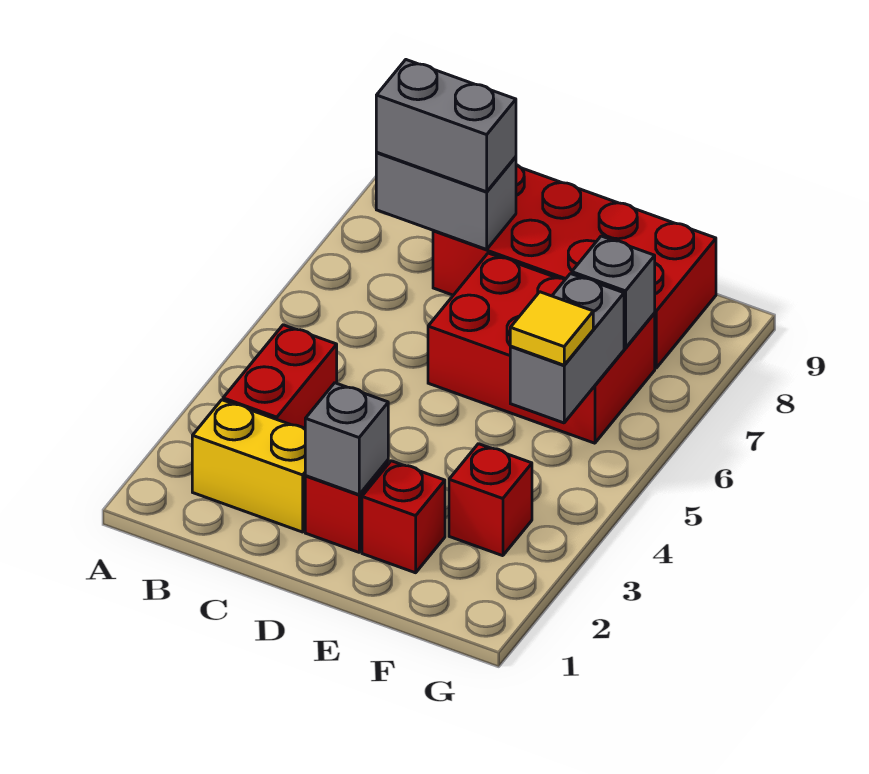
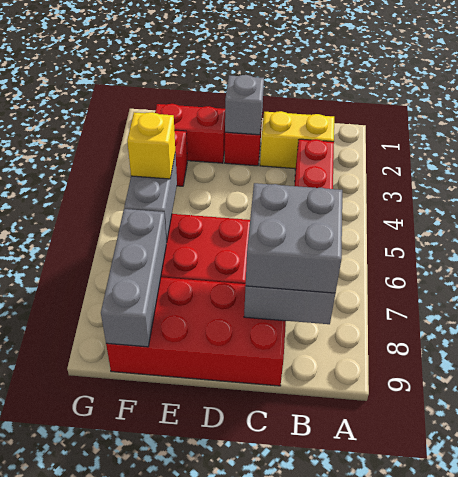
grey 1x2 brick [376,60,516,192] -> grey 2x2 brick [246,183,342,293]
red 1x1 brick [362,461,445,573] -> red 1x2 brick [155,104,225,163]
yellow 1x1 tile [510,292,593,365] -> yellow 1x1 brick [127,112,175,179]
grey 1x1 brick [572,236,655,348] -> grey 1x3 brick [101,209,166,347]

